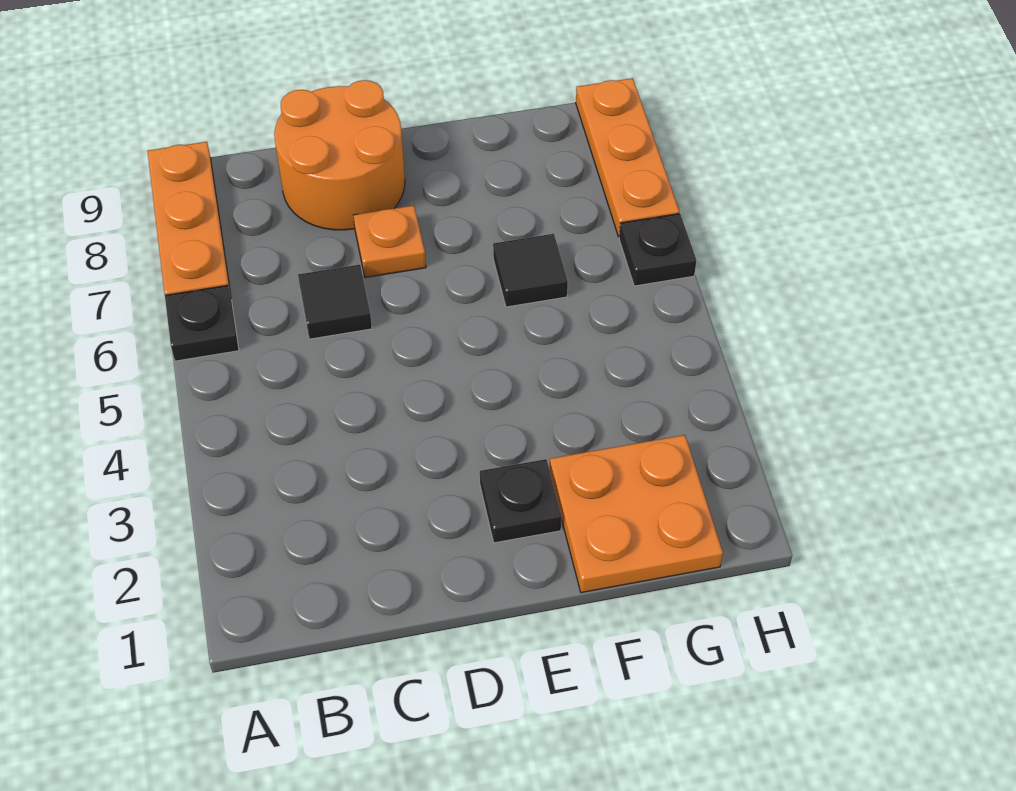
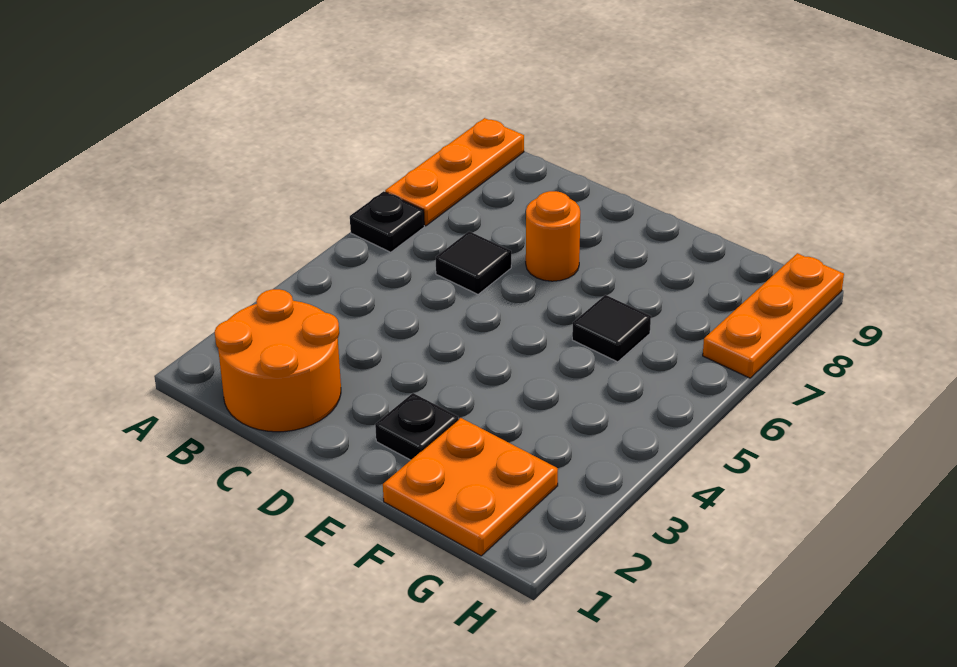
orange 2x2 round brick [274,80,405,230] -> orange 2x2 round brick moved to [215,289,341,432]
orange 1x1 plate [353,205,426,278] -> orange 1x1 round brick [526,191,580,281]
black 1x1 plate [619,214,697,286] -> none

